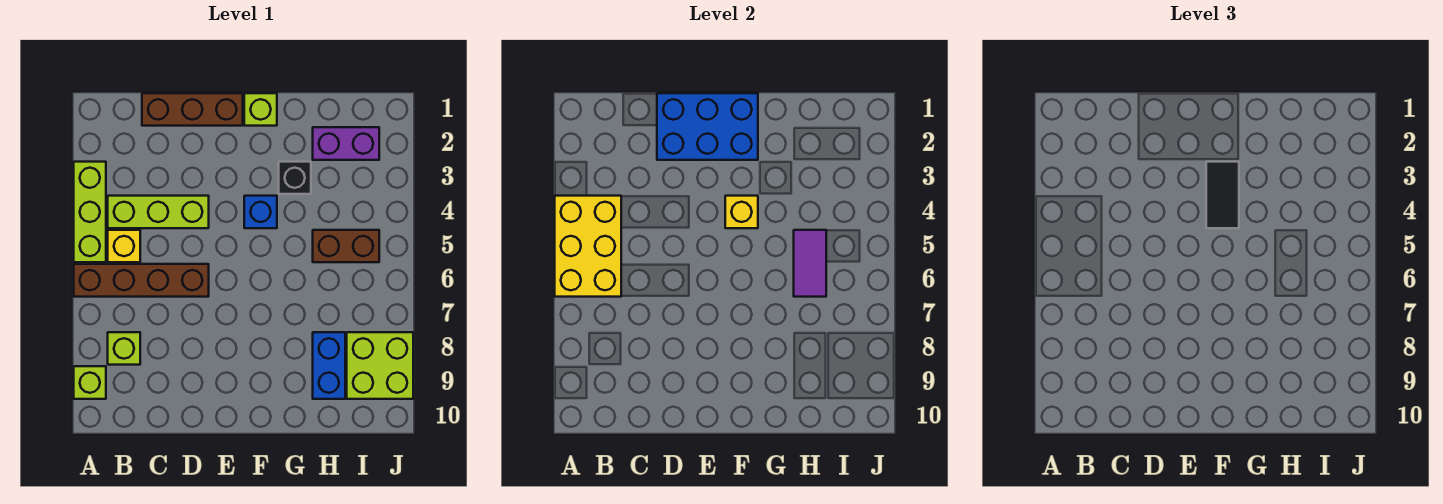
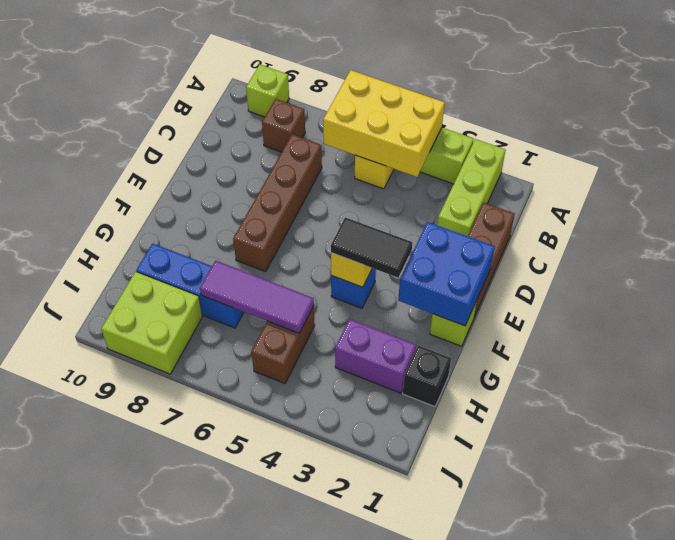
brown 1x4 brick [74,264,209,297] -> brown 1x4 brick moved to [233,134,322,272]
lime 1x3 brick [108,196,209,228] -> lime 1x3 brick moved to [437,139,505,236]
lime 1x1 brick [108,332,140,365] -> brown 1x1 brick [262,99,305,152]
blue 2x3 brick [657,93,758,160] -> blue 2x2 brick [398,222,495,326]
black 1x1 brick [279,162,311,194] -> black 1x1 brick moved to [403,345,451,407]
purple 1x2 brick [313,127,379,160] -> purple 1x2 brick turned to [335,319,416,393]
purple 1x2 tile [794,230,826,297] -> purple 1x3 tile [200,261,314,333]
blue 1x2 brick [313,332,345,399] -> blue 1x3 brick [136,244,244,328]

